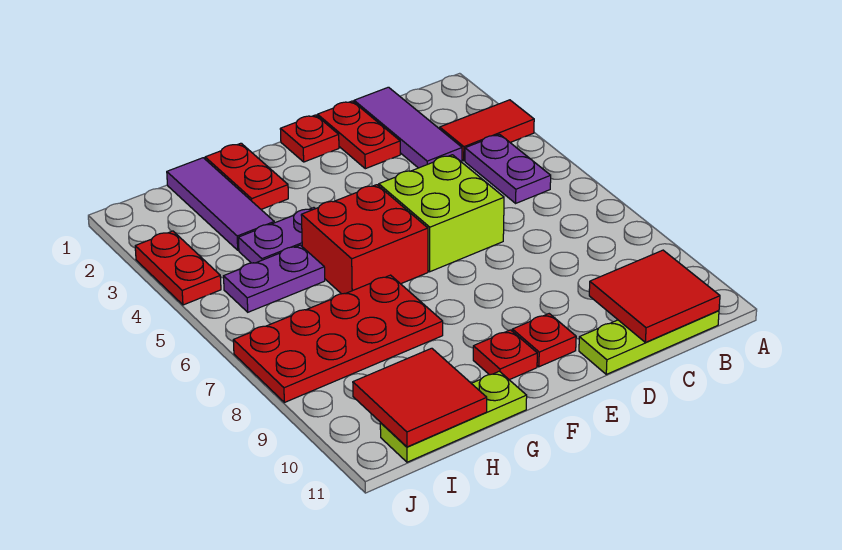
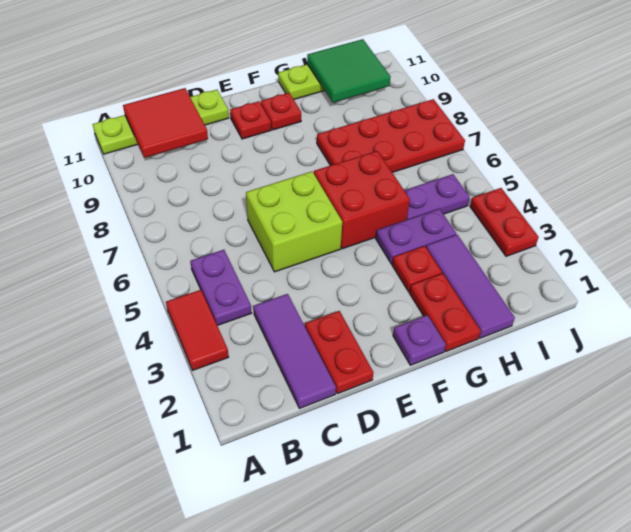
red 1x2 tile [440,100,534,161] -> red 1x2 tile turned to [166,290,229,370]
lime 1x3 plate [579,311,719,374] -> lime 1x4 plate [93,90,229,154]
red 1x1 plate [280,115,339,162] -> red 1x1 plate moved to [392,246,442,292]
none -> purple 1x1 plate [393,315,446,365]
red 2x2 tile [353,348,487,447] -> green 2x2 tile [307,39,390,103]

